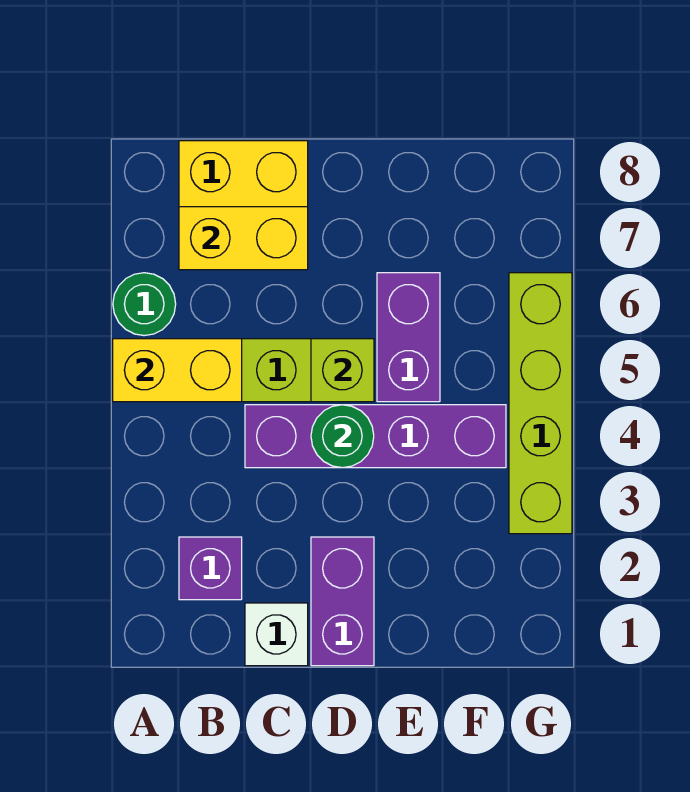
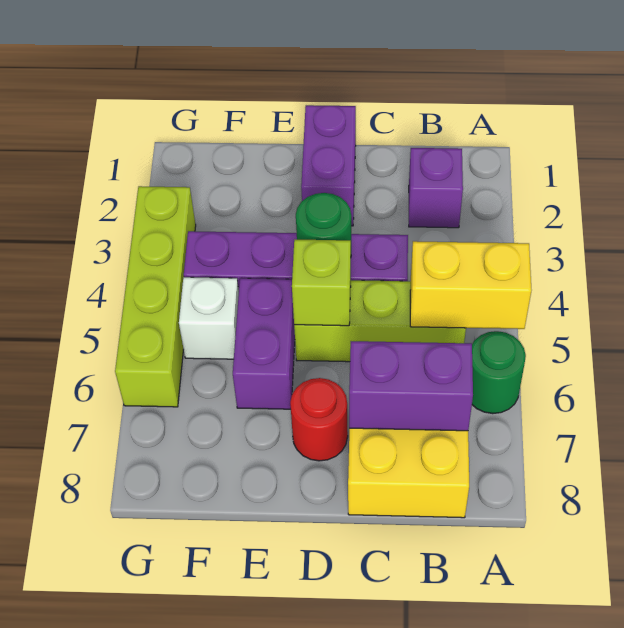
yellow 1x2 brick [179,207,308,270] -> purple 1x2 brick [349,341,473,431]
white 1x1 brick [245,603,308,666] -> white 1x1 brick moved to [179,277,239,359]
none -> red 1x1 round brick [290,378,348,461]

